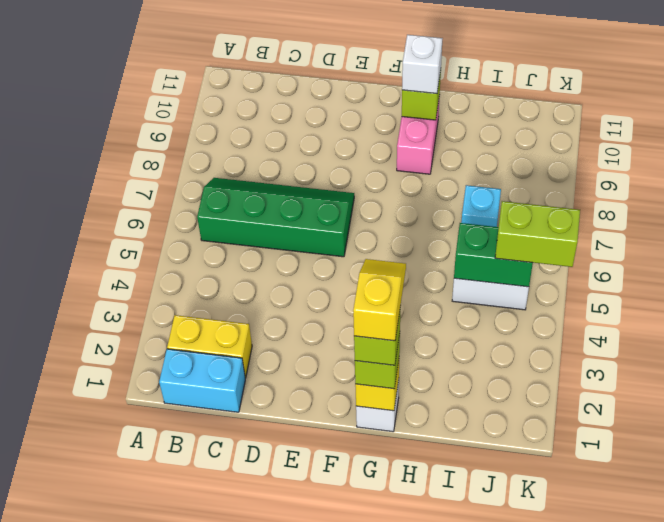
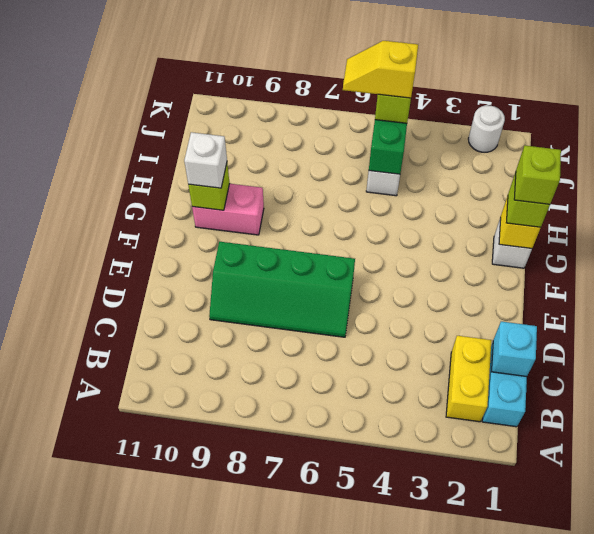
green 2x4 slope [197,178,354,257] -> green 2x4 slope turned to [209,242,355,337]
yellow 1x2 slope [353,259,406,341] -> yellow 1x2 slope moved to [343,41,418,98]
cyan 1x1 brick [461,185,501,227] -> cyan 1x1 brick moved to [491,322,537,377]
none -> white 1x1 round brick [468,106,505,152]

